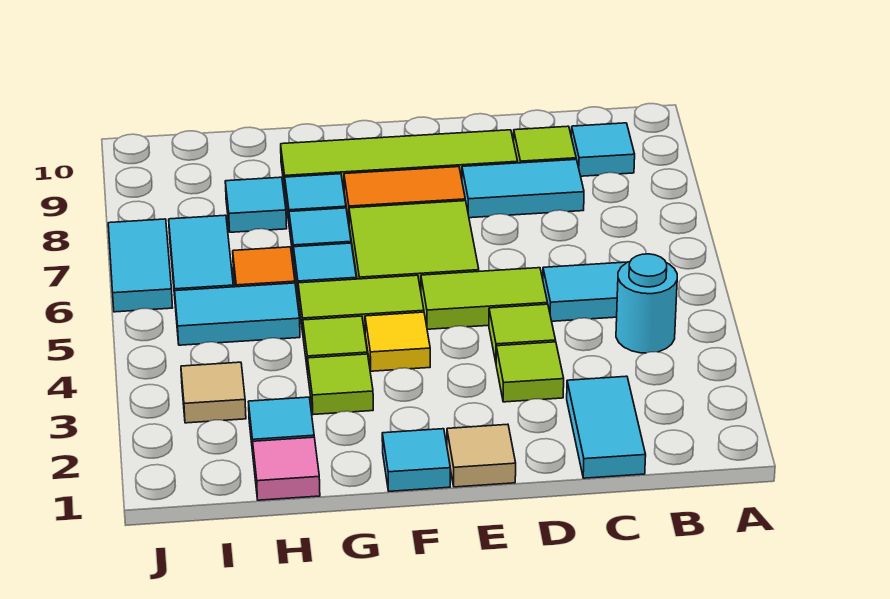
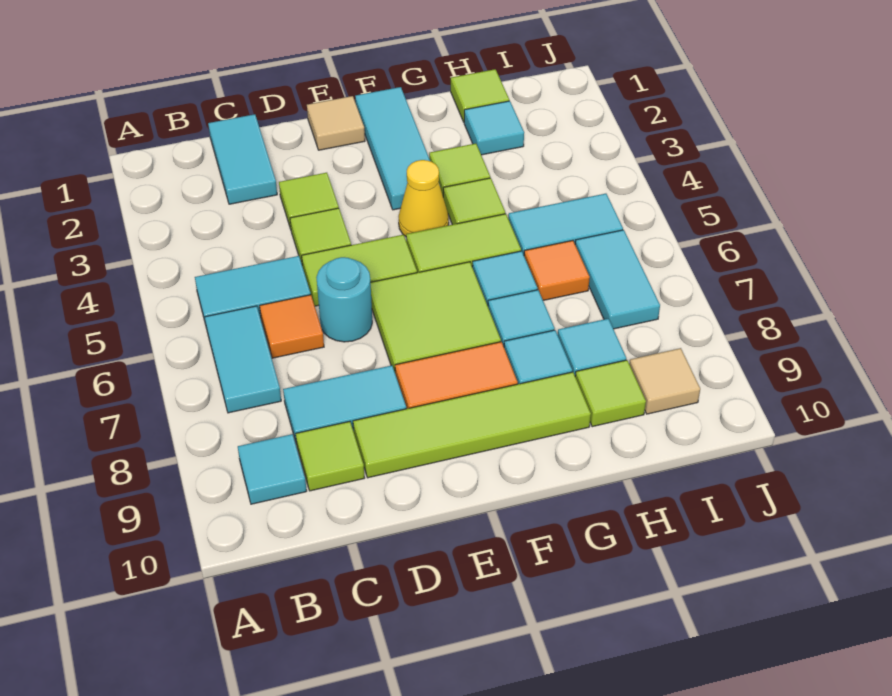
cyan 1x1 round brick [616,254,677,353] -> cyan 1x1 round brick moved to [316,257,372,342]
none -> orange 1x1 tile [260,295,324,358]
cyan 1x1 tile [382,429,450,491] -> cyan 1x3 tile [355,87,430,210]
yellow 1x1 tile [365,312,430,371] -> yellow 1x1 cone [399,160,449,236]
pink 1x1 tile [253,437,320,500] -> lime 1x1 tile [451,69,509,122]
none -> lime 1x1 tile [575,360,646,427]
tan 1x1 tile [181,362,246,423] -> tan 1x1 tile moved to [629,348,700,414]
cyan 1x2 tile [108,219,173,312] -> cyan 1x2 tile moved to [205,306,281,413]

